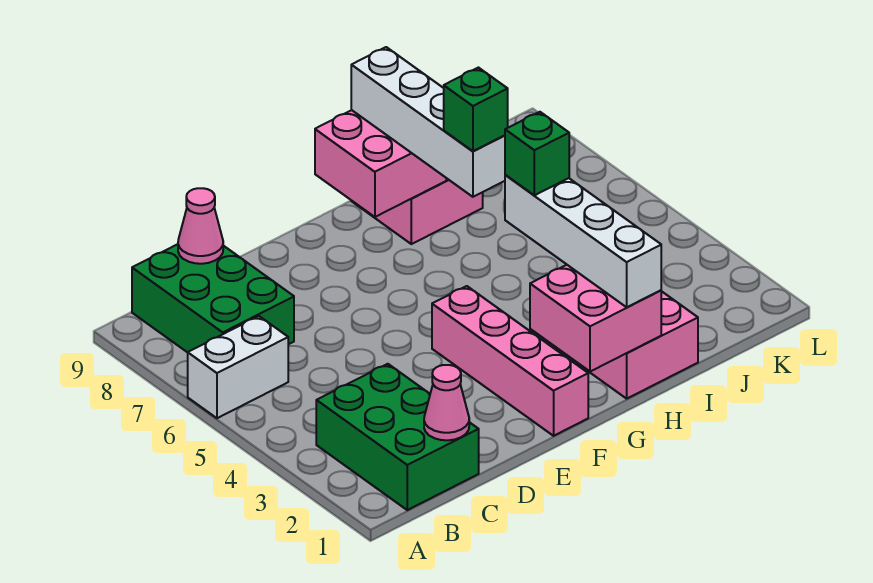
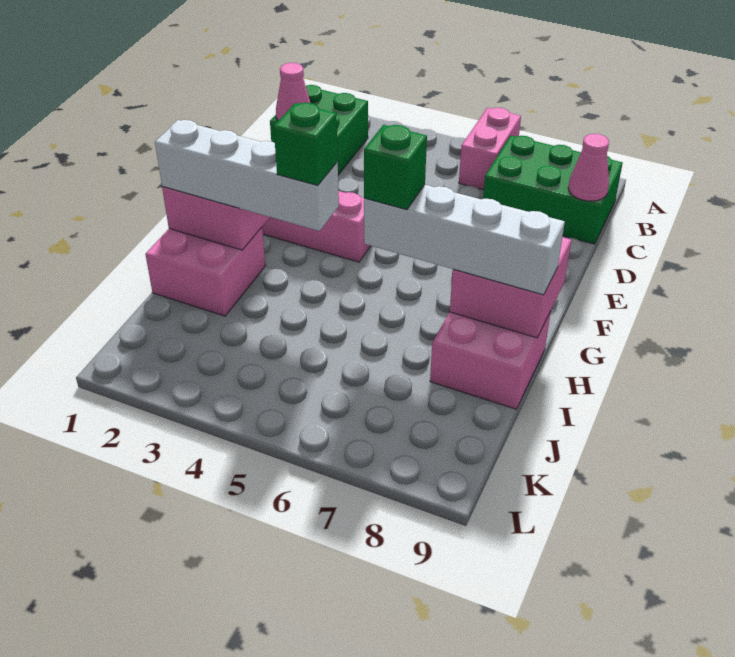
white 1x2 brick [188,316,288,418] -> pink 1x2 brick [459,108,521,190]
green 2x3 brick [316,364,479,510] -> green 2x2 brick [270,85,368,175]

